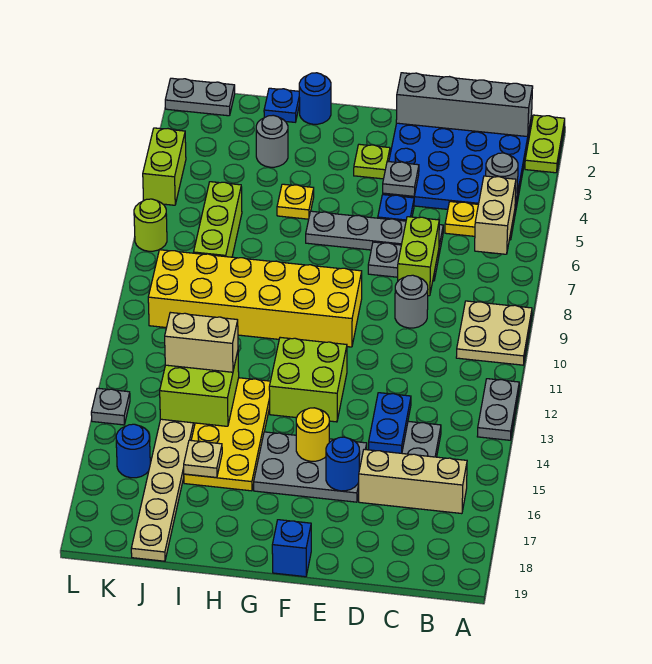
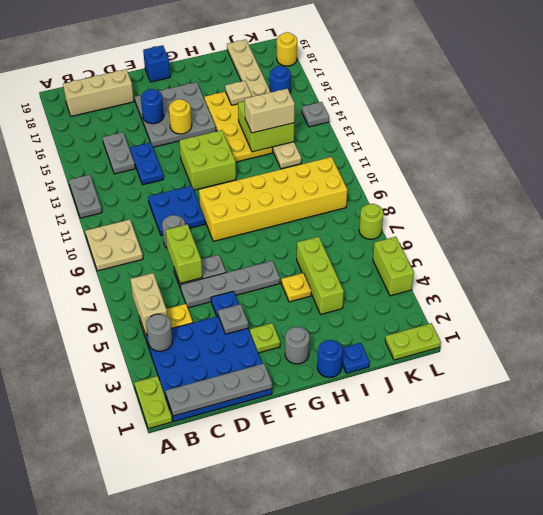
grey 1x4 brick [396,73,533,137] -> grey 1x4 plate [166,364,272,416]
tan 1x3 brick [359,449,467,514] -> tan 1x3 brick moved to [63,69,134,116]
none -> blue 2x2 plate [148,186,205,235]
grey 2x3 plate [254,432,367,502] -> grey 3x3 plate [135,82,216,147]
grey 1x1 round brick [256,115,288,167] -> grey 1x1 round brick moved to [285,327,310,364]
lime 1x3 brick [194,182,242,257] -> lime 1x3 brick moved to [297,237,344,314]
grey 1x2 plate [165,78,235,116] -> lime 1x2 plate [385,323,441,360]
none -> yellow 1x1 round brick [277,32,297,66]

